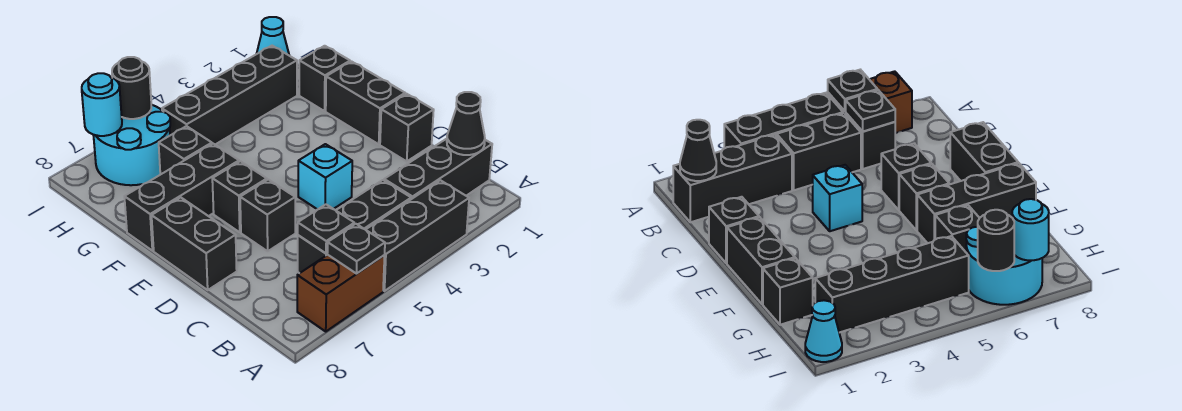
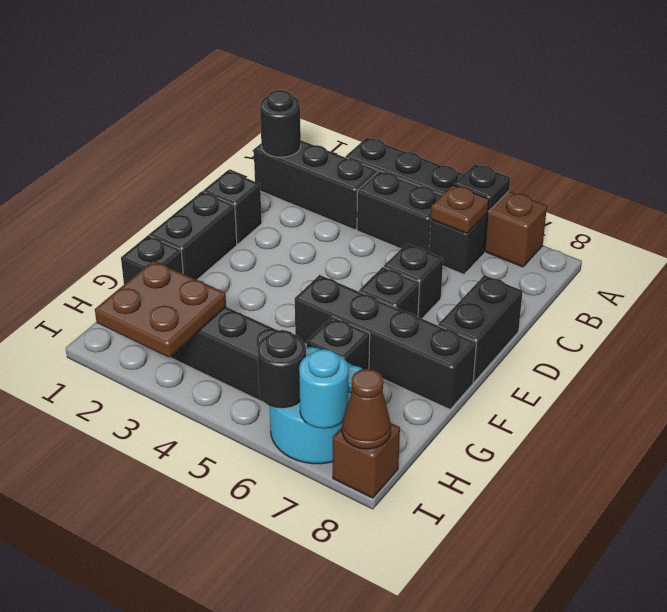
black 1x1 cone [447,92,485,155] -> black 1x1 round brick [260,90,301,157]
black 1x1 plate [298,204,354,253] -> brown 1x1 plate [431,185,489,233]
cyan 1x1 brick [298,144,352,210] -> none
black 1x3 brick [124,144,239,251] -> black 1x4 brick [295,275,476,409]
none -> brown 2x2 plate [95,260,226,358]
cyan 1x1 cone [257,17,289,55] -> none
none -> brown 1x1 brick [333,423,400,498]
none -> brown 1x1 cone [342,369,391,449]

